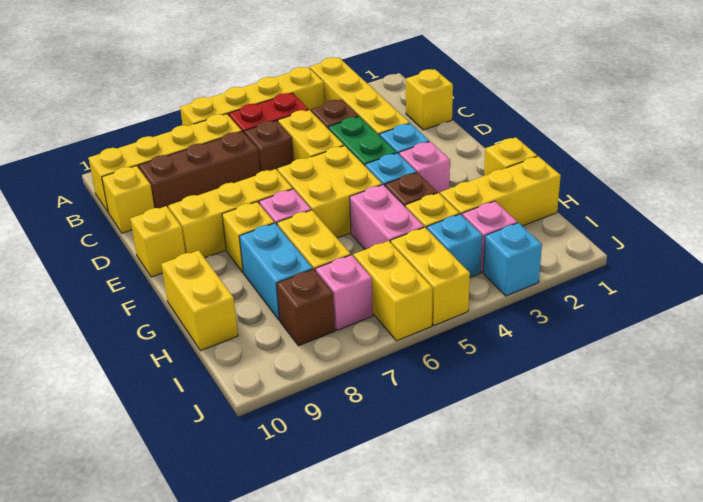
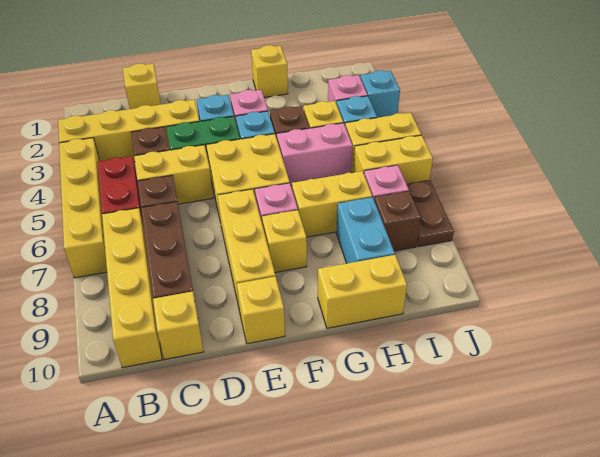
cyan 1x2 brick [239,223,313,320] -> cyan 1x2 brick turned to [336,197,395,263]
yellow 1x3 brick [440,156,561,226] -> none
none -> brown 1x2 plate [407,180,454,247]

